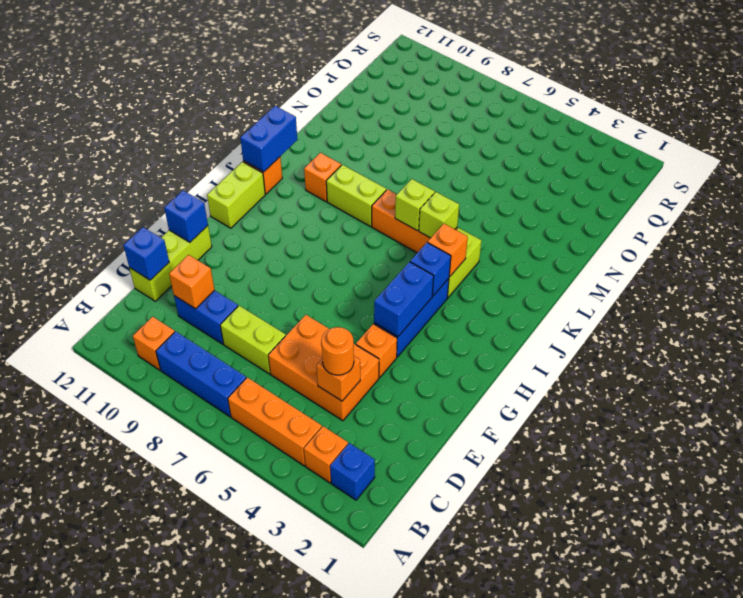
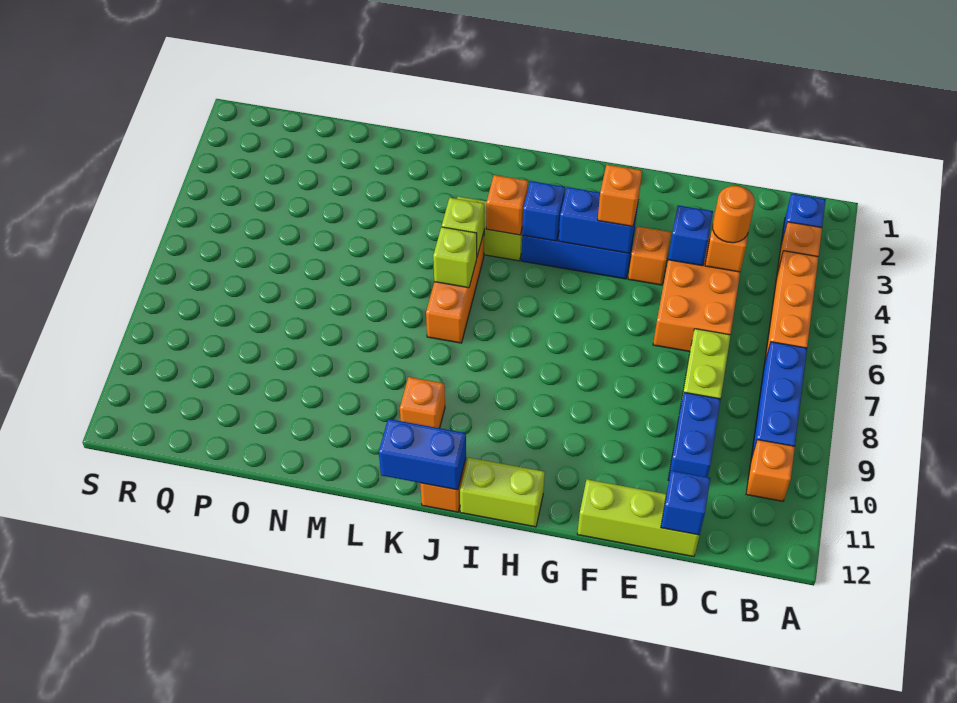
orange 1x1 brick [169,255,214,309] -> orange 1x1 brick moved to [598,165,642,226]
blue 1x1 brick [164,191,208,242] -> blue 1x1 brick moved to [668,205,713,266]
lime 1x2 brick [326,165,387,227] -> none

